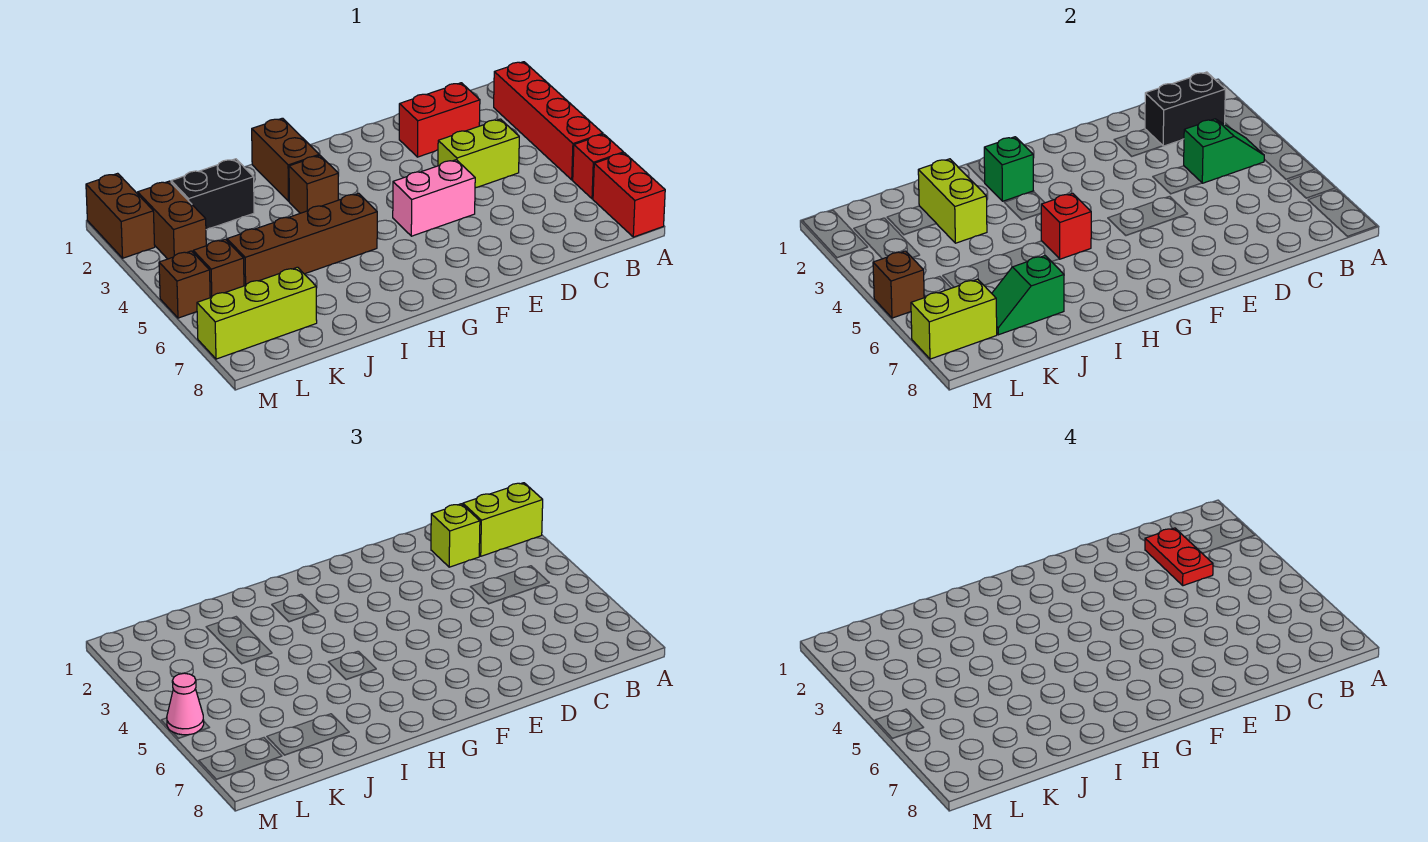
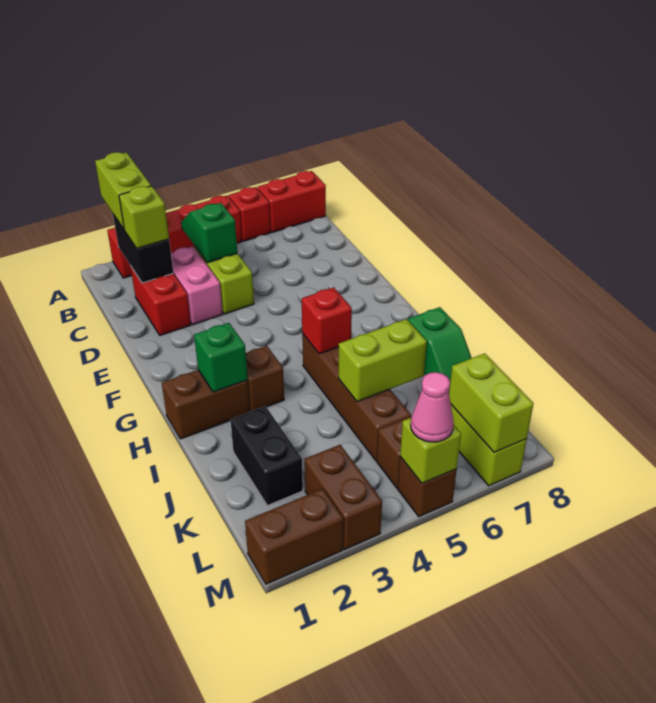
red 1x2 plate [1145,528,1213,586] -> none
pink 1x2 brick [393,160,475,236] -> pink 1x2 brick moved to [171,247,223,325]
lime 1x2 brick [918,159,987,243] -> lime 1x2 brick moved to [338,319,427,402]
brown 1x2 brick [138,181,206,259] -> brown 1x2 brick turned to [305,445,382,549]
brown 1x1 brick [873,251,924,318] -> lime 1x1 brick [400,418,461,483]

